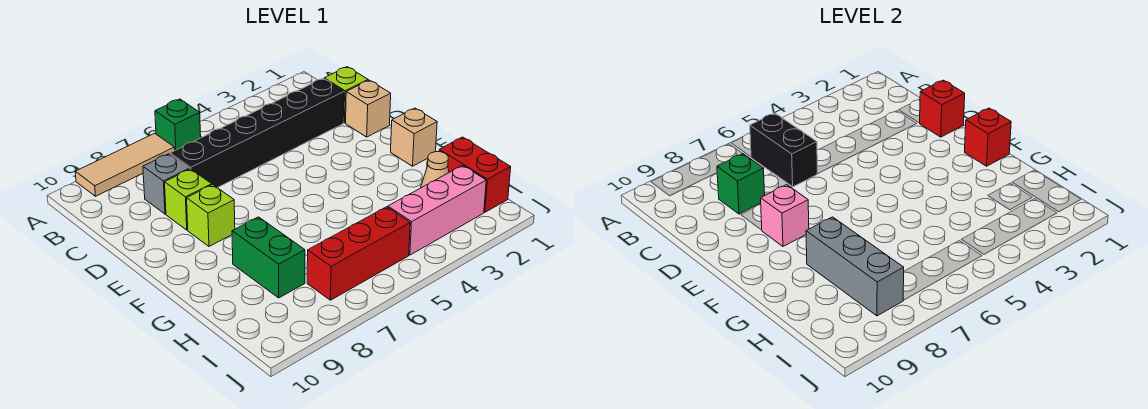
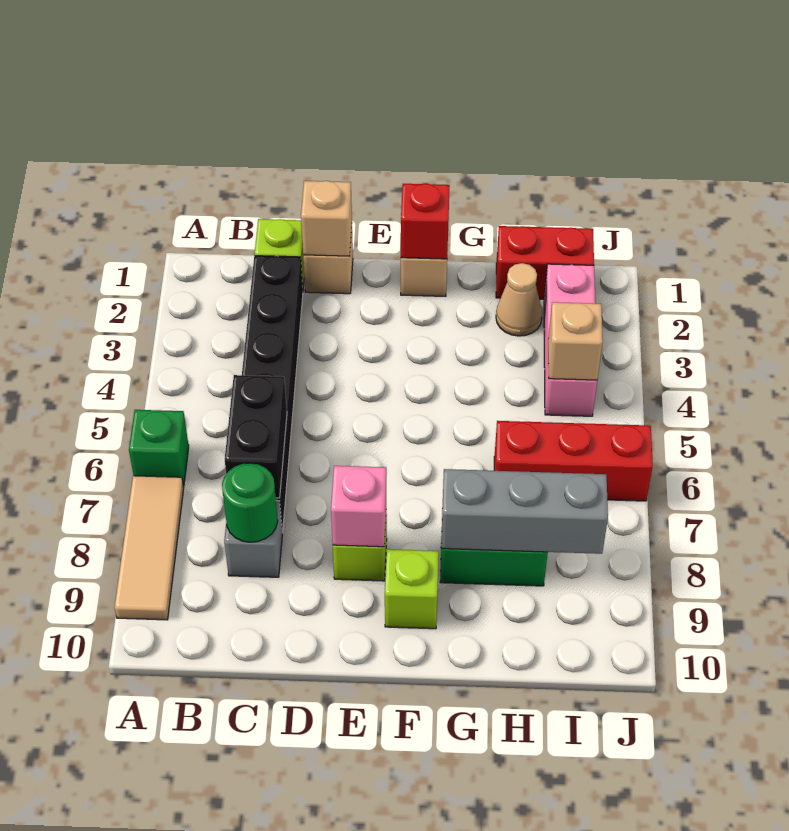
black 1x2 brick [750,113,817,187] -> black 1x2 brick turned to [225,375,287,498]
green 1x1 brick [717,154,765,214] -> green 1x1 round brick [222,463,278,542]
red 1x1 brick [920,80,965,137] -> tan 1x1 brick [301,181,352,256]
lime 1x1 brick [165,169,212,230] -> lime 1x1 brick moved to [385,549,439,629]
none -> tan 1x1 brick [548,302,603,380]
red 1x3 brick [307,207,410,300] -> red 1x3 brick turned to [494,421,653,501]

